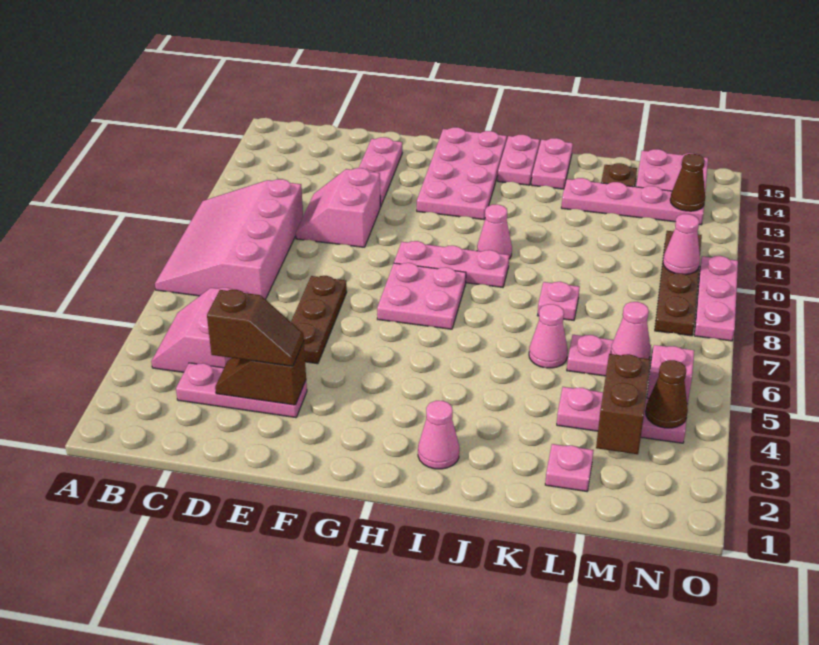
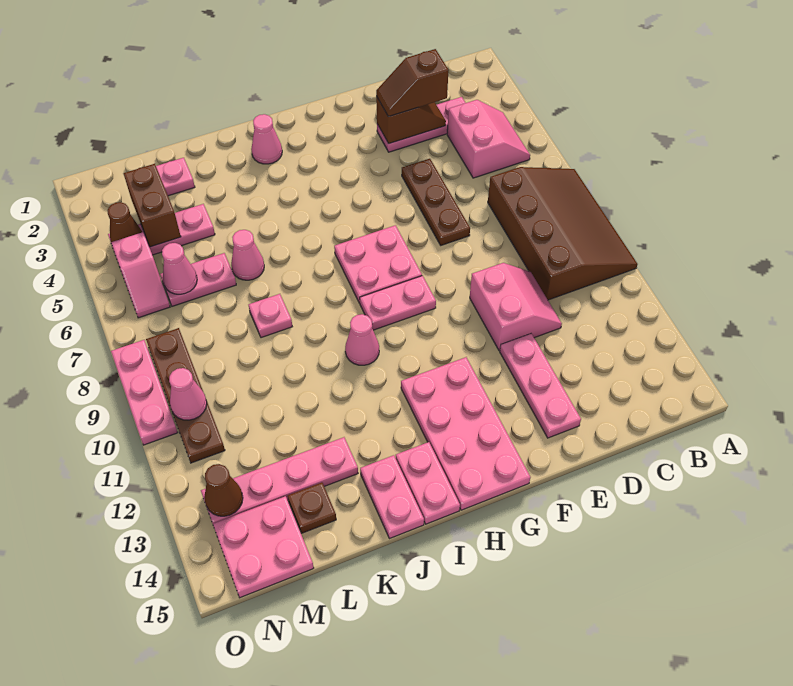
pink 3x4 slope [155,179,303,300] -> brown 3x4 slope [488,167,638,300]
pink 1x3 plate [394,241,509,287] -> pink 1x2 plate [360,276,436,330]

